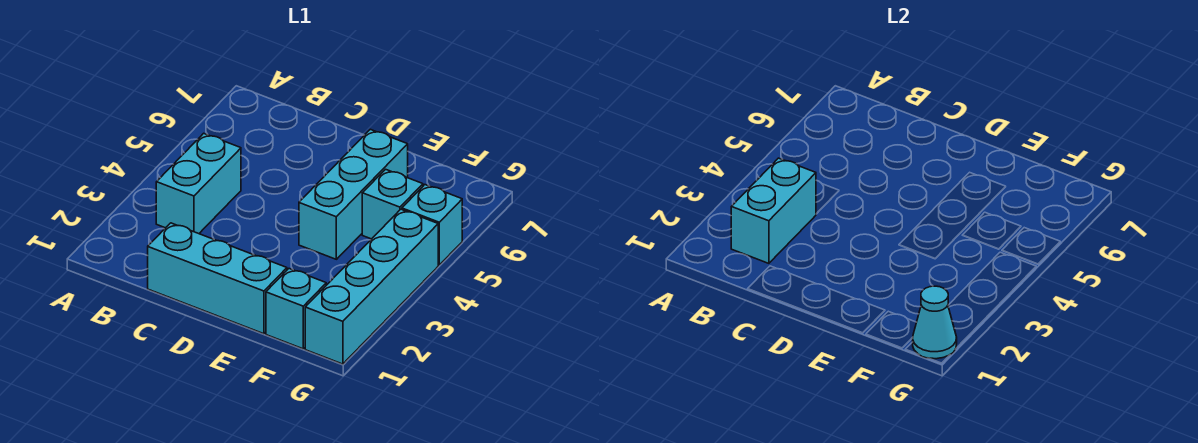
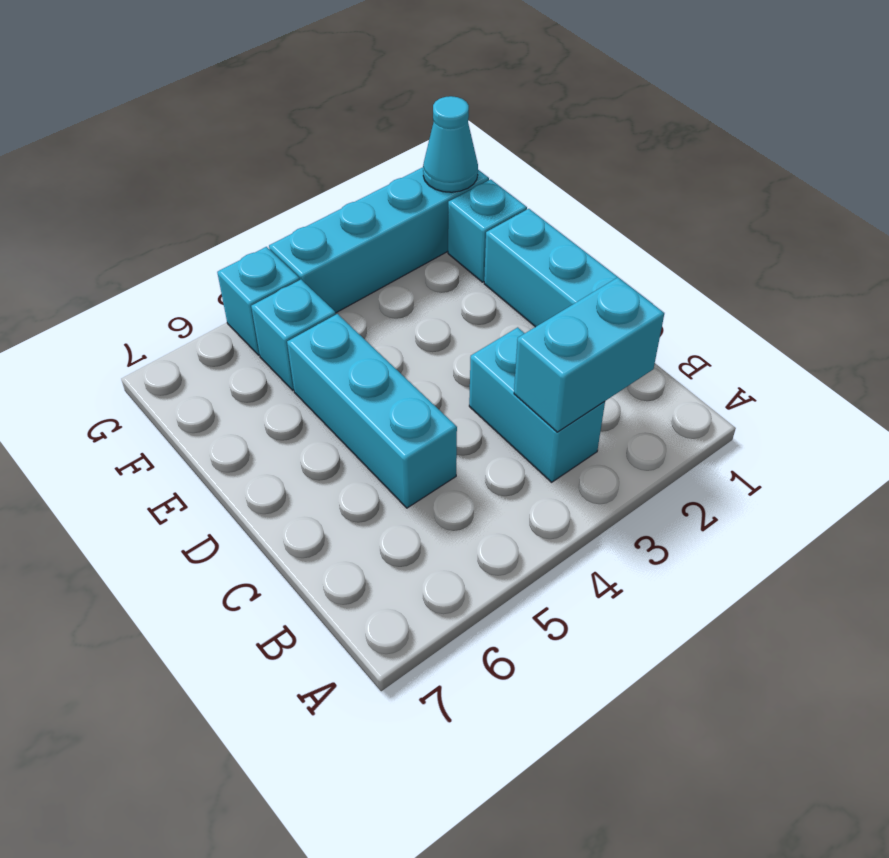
cyan 1x2 brick [156,133,241,234] -> cyan 1x2 brick turned to [469,327,605,482]
cyan 1x3 brick [299,129,408,259] -> cyan 1x3 brick turned to [287,314,457,508]

